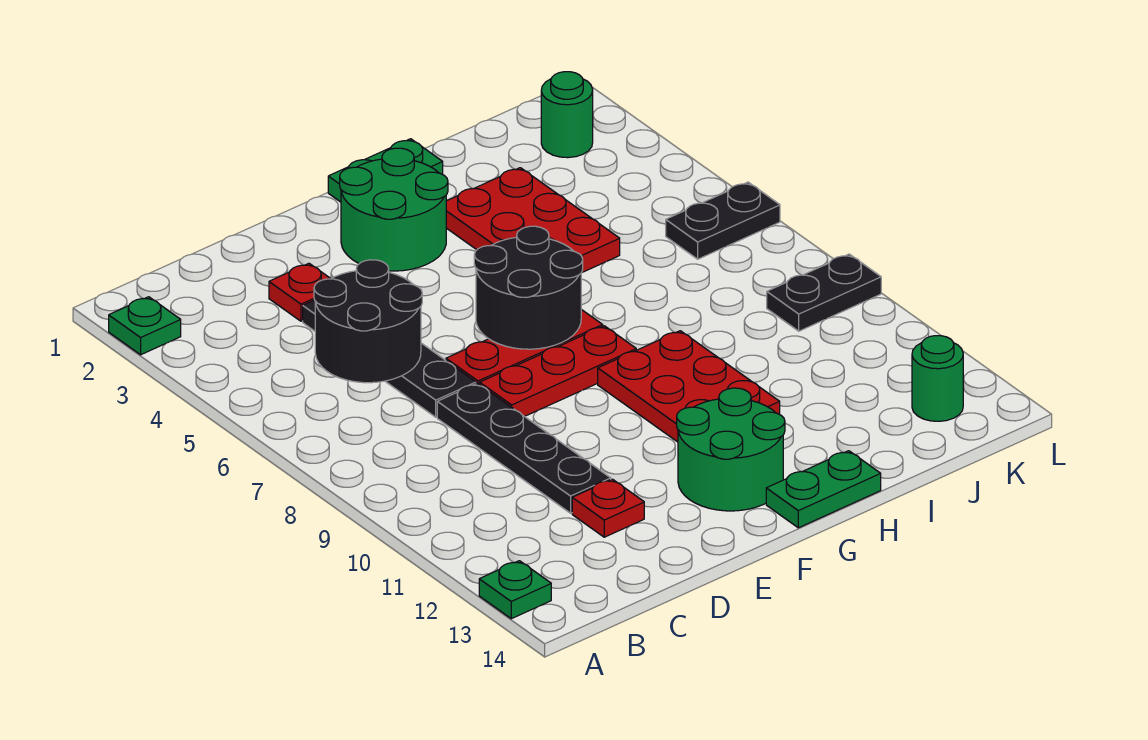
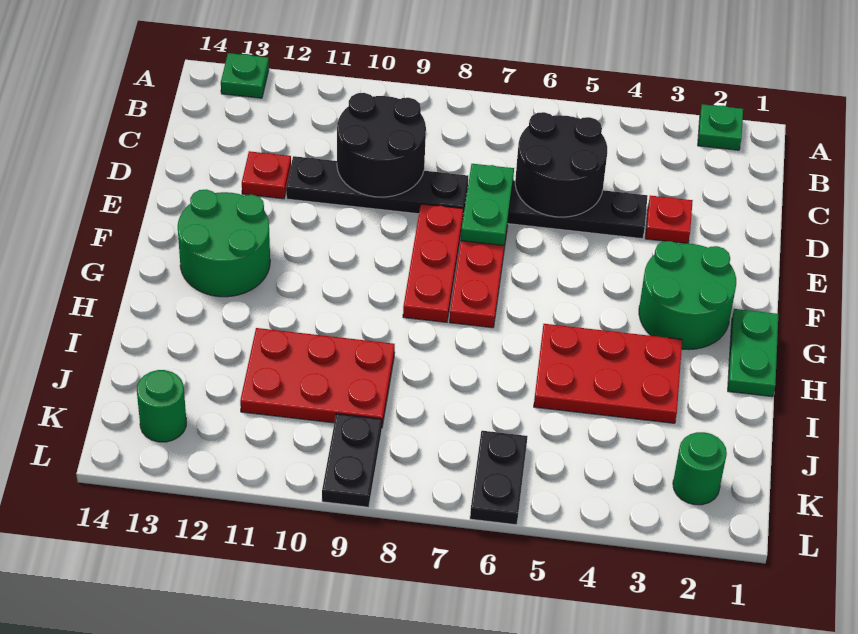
black 2x2 round brick [474,226,583,349] -> black 2x2 round brick moved to [337,93,426,197]
red 2x3 plate [598,331,780,442] -> red 2x3 plate moved to [240,328,395,426]
green 1x2 plate [766,451,881,528] -> green 1x2 plate moved to [461,164,514,246]

